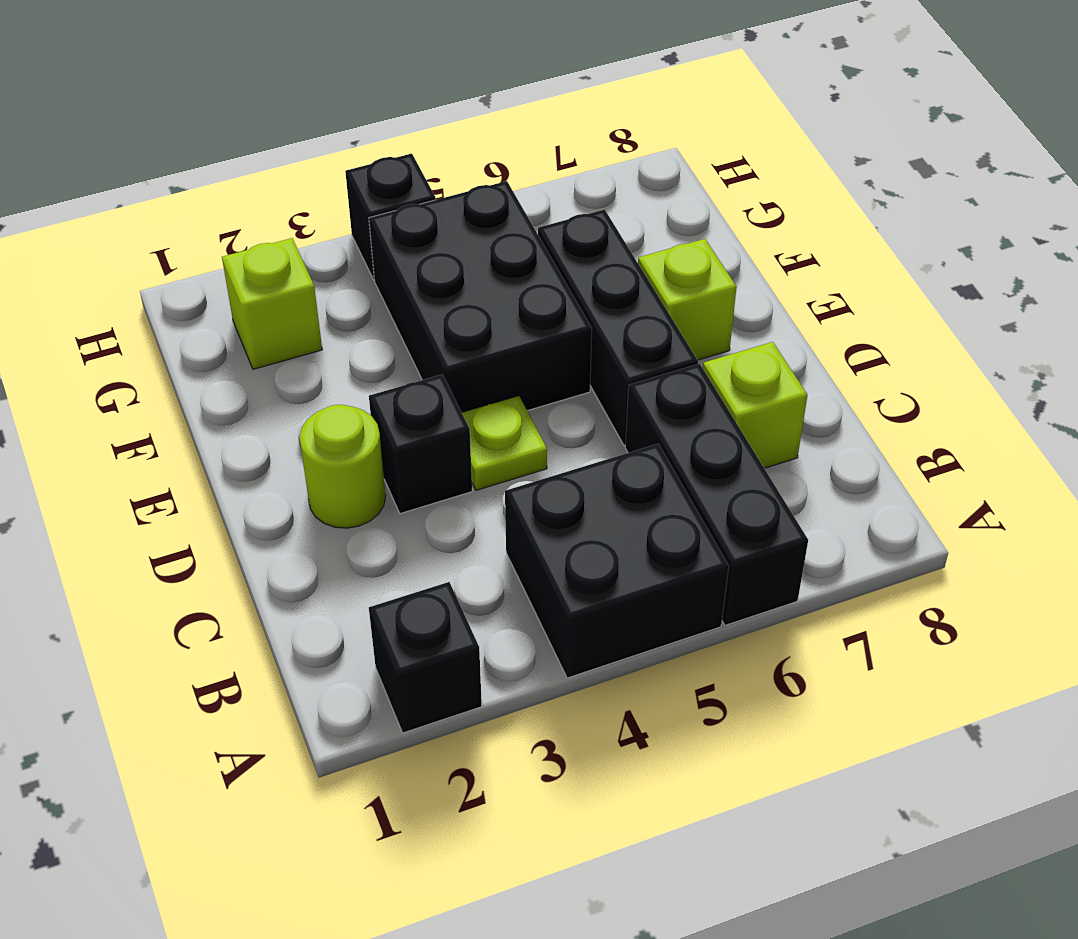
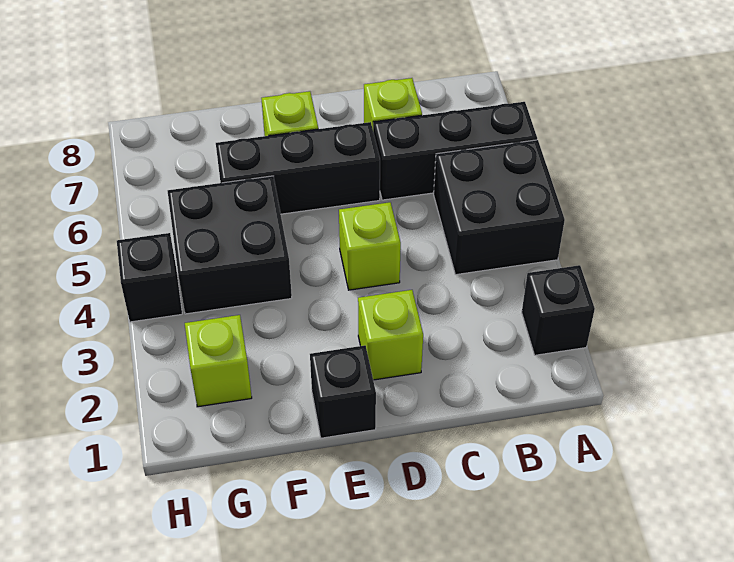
lime 1x1 round brick [300,405,386,528] -> lime 1x1 brick [358,290,423,380]
black 1x1 brick [369,374,472,514] -> black 1x1 brick moved to [310,345,376,438]
lime 1x1 plate [462,396,547,490] -> lime 1x1 brick [339,202,401,290]
black 2x3 brick [369,181,592,412] -> black 2x2 brick [168,176,292,314]

